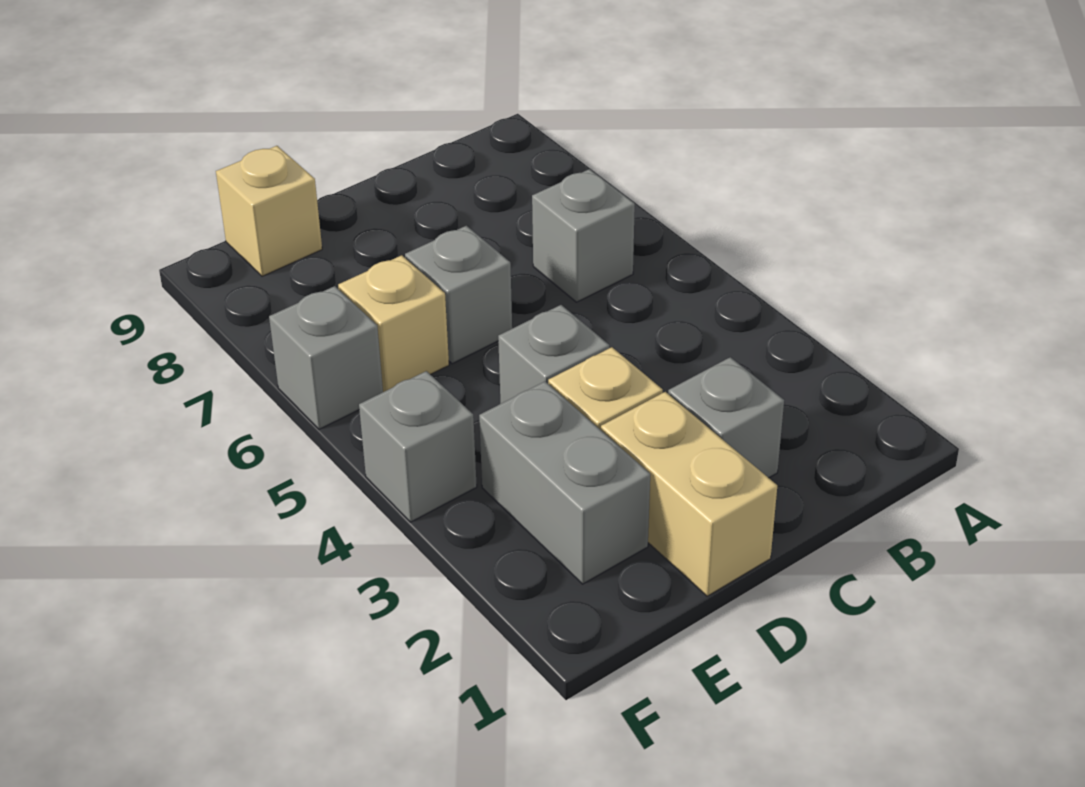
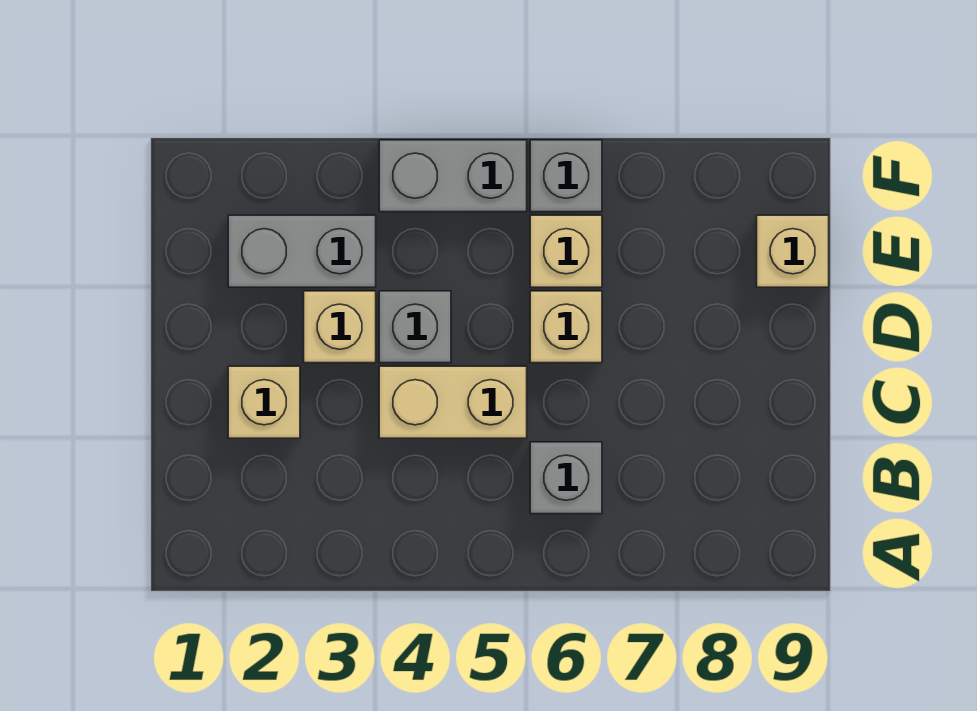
grey 1x1 brick [668,357,784,478] -> tan 1x1 brick [228,366,300,438]
tan 1x2 brick [601,392,777,596] -> tan 1x2 brick moved to [379,366,527,438]
grey 1x1 brick [405,226,512,364] -> tan 1x1 brick [530,291,602,363]
grey 1x1 brick [359,371,477,522] -> grey 1x2 brick [379,140,527,212]

